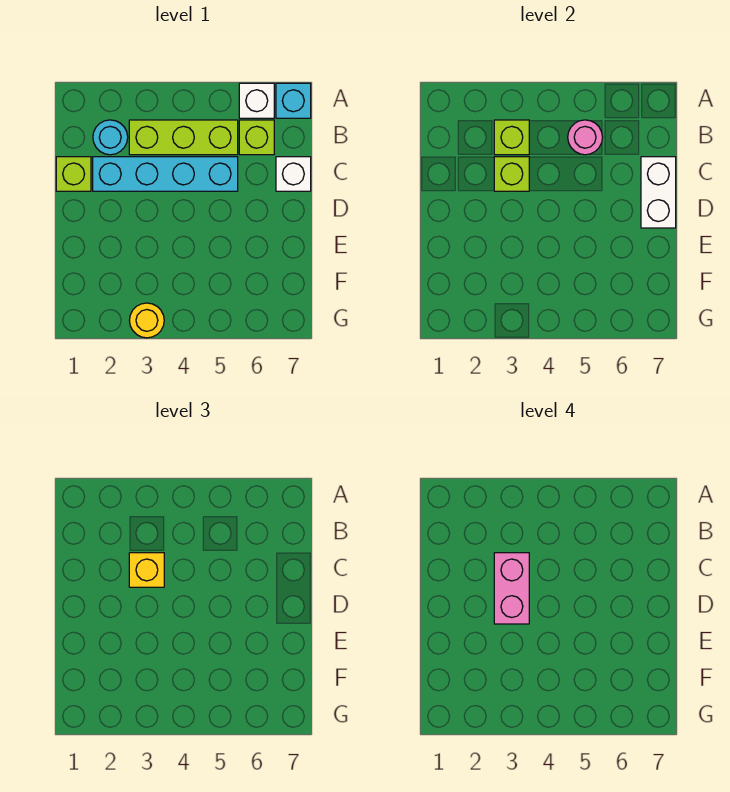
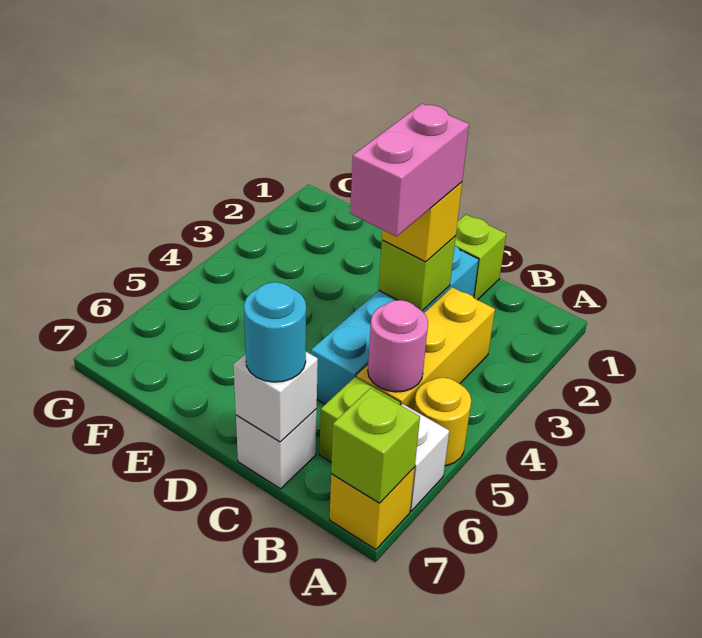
cyan 1x1 brick [276,83,311,118] -> yellow 1x1 brick [330,467,415,550]
cyan 1x1 round brick [93,120,128,155] -> cyan 1x1 round brick moved to [244,282,306,382]
lime 1x3 brick [129,120,238,155] -> yellow 1x3 brick [357,287,495,410]
lime 1x1 brick [494,120,529,155] -> lime 1x1 brick moved to [331,388,420,503]
pink 1x2 brick [494,553,529,624] -> pink 1x2 brick turned to [350,104,469,237]
white 1x2 brick [641,157,676,228] -> white 1x1 brick [233,352,318,442]
yellow 1x1 round brick [129,303,164,338] -> yellow 1x1 round brick moved to [414,378,471,466]

